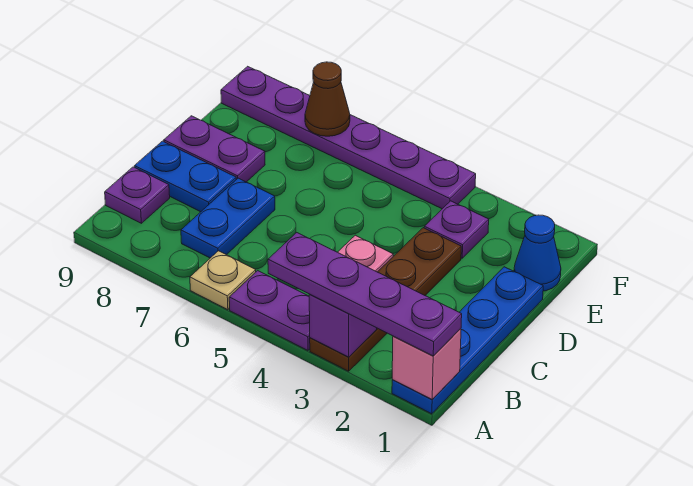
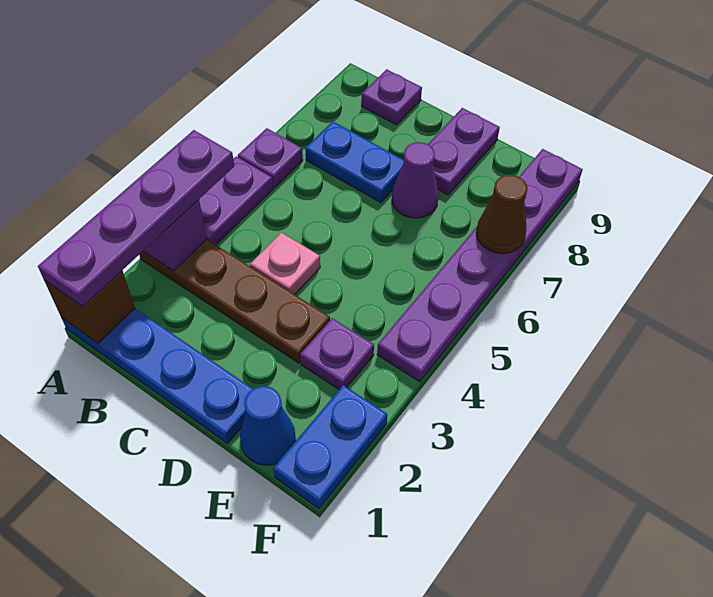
pink 1x1 brick [392,329,461,399] -> brown 1x1 brick [44,271,135,343]
tan 1x1 plate [190,251,256,310] -> purple 1x1 plate [238,128,303,188]
blue 1x2 plate [135,141,236,212] -> blue 1x2 plate moved to [273,385,387,509]
none -> purple 1x1 cone [392,142,439,218]

